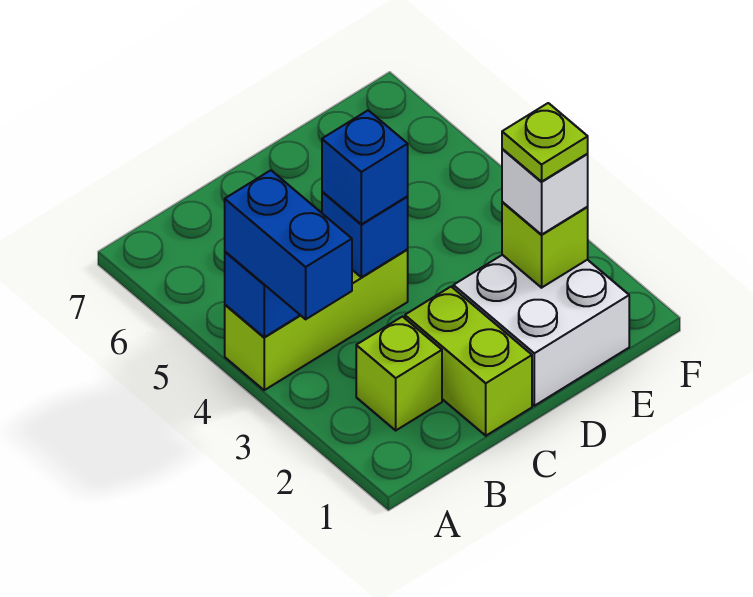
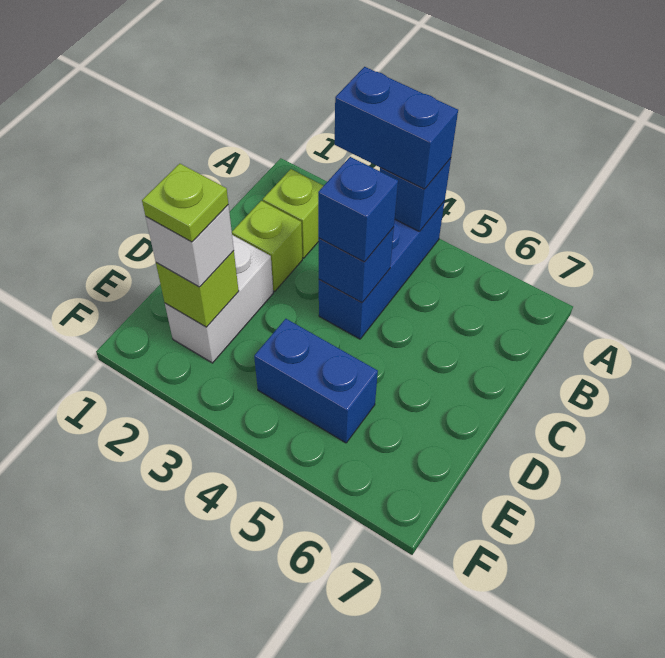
lime 1x3 brick [225,250,408,390] -> blue 1x3 brick [319,201,445,339]
lime 1x2 brick [405,287,532,436] -> lime 1x1 brick [232,201,302,291]
white 2x2 brick [453,255,629,406] -> white 1x2 brick [165,235,273,363]
none -> blue 1x2 brick [254,319,378,443]

